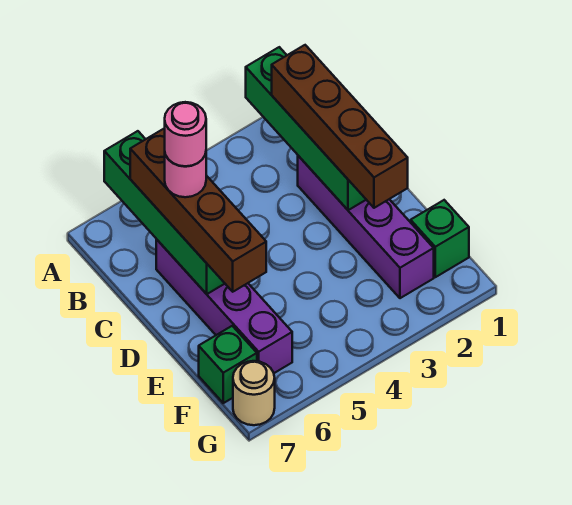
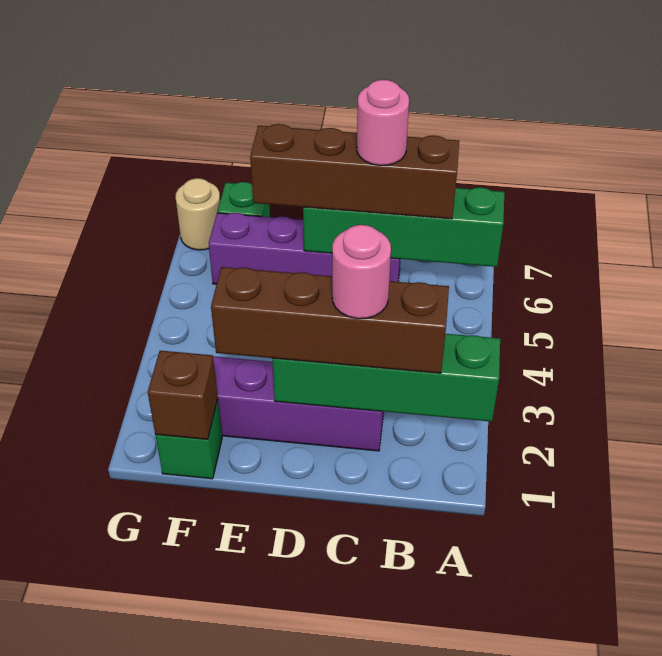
pink 1x1 round brick [165,102,206,166] -> pink 1x1 round brick moved to [332,225,391,319]
none -> brown 1x1 brick [148,351,218,439]

